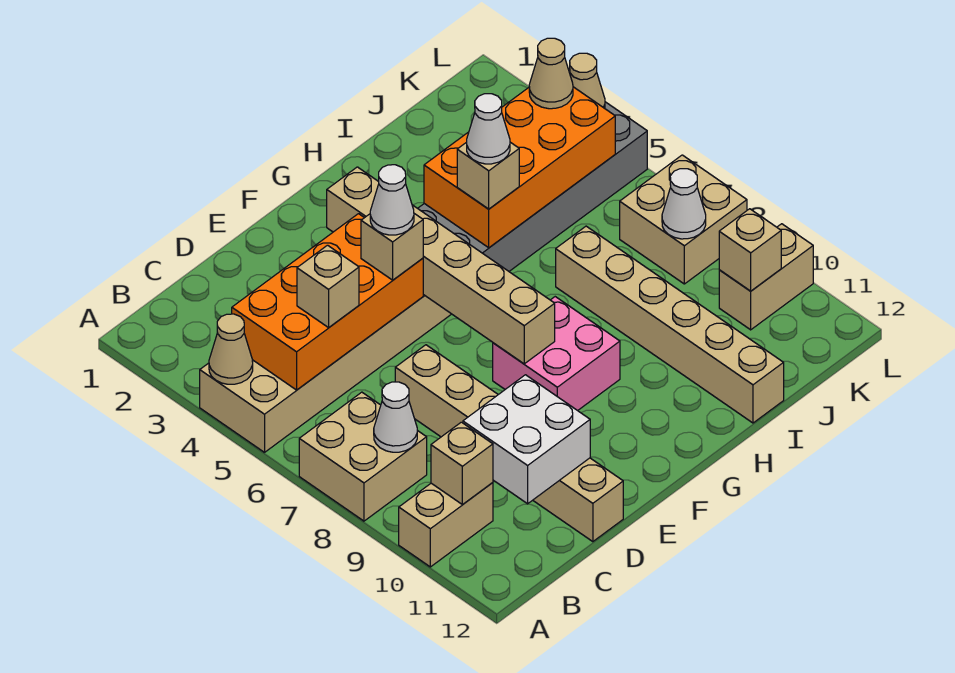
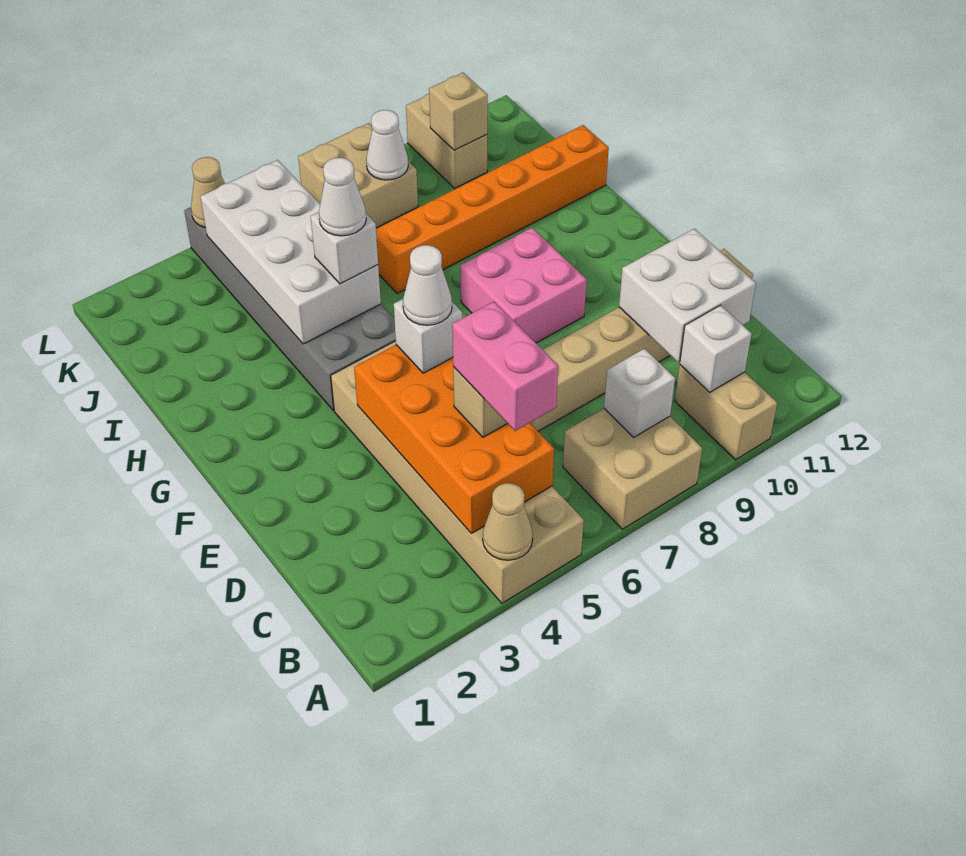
none -> pink 1x2 brick [452,302,558,431]
white 1x1 cone [374,382,417,452] -> white 1x1 brick [604,349,675,437]
tan 1x1 brick [431,422,493,504] -> white 1x1 brick [680,305,752,392]
tan 1x1 brick [361,214,423,280] -> white 1x1 brick [394,299,462,373]
tan 1x6 brick [327,167,555,364] -> none
orange 2x4 brick [424,87,615,248] -> white 2x4 brick [200,160,381,344]
tan 1x1 brick [457,142,519,209] -> white 1x1 brick [311,212,378,284]
tan 1x6 brick [556,226,784,423] -> orange 1x6 brick [376,125,609,293]
tan 1x1 cone [529,38,573,109] -> none

